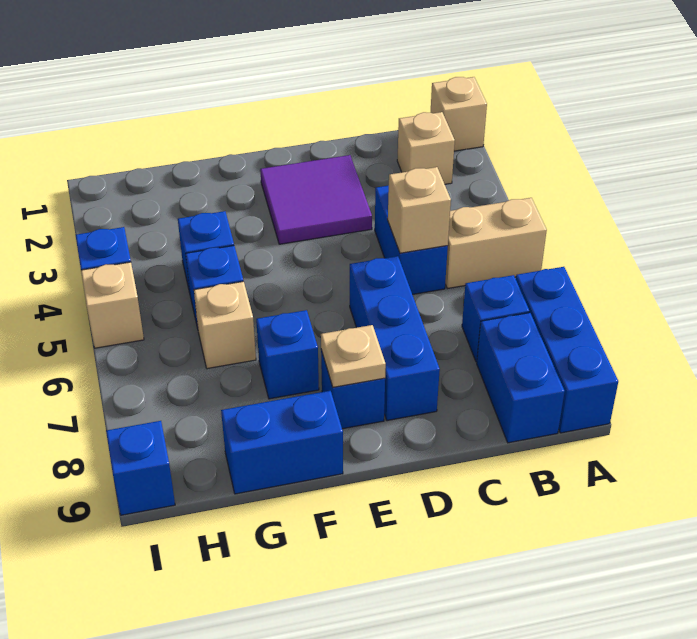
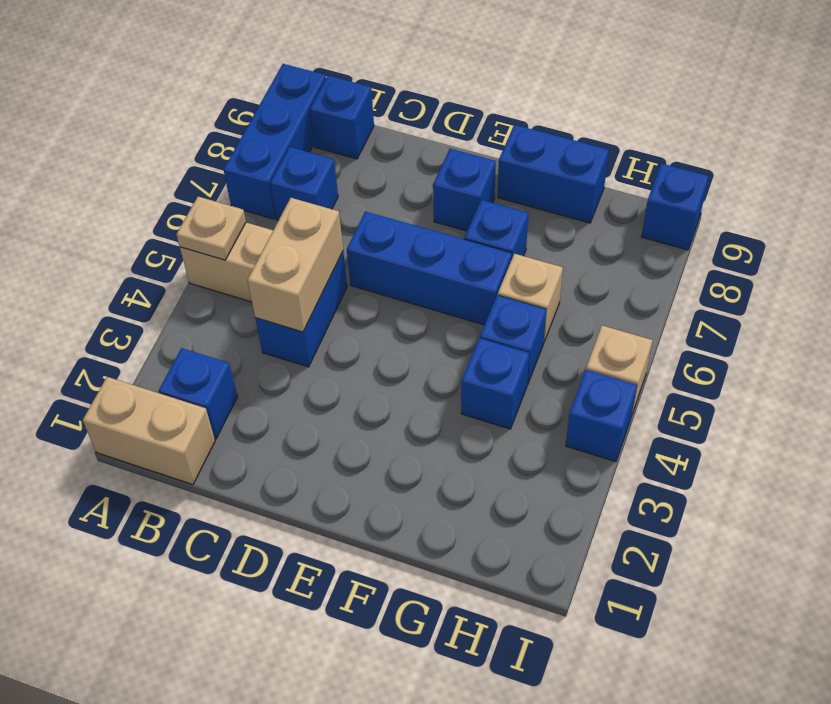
tan 1x1 brick [430,77,487,151] -> tan 1x2 brick [83,377,215,485]
tan 1x1 brick [397,112,455,184] -> blue 1x1 brick [159,348,237,439]
blue 1x2 brick [477,313,565,443] -> blue 1x1 brick [310,76,374,159]
tan 1x1 brick [388,167,451,253] -> tan 1x2 brick [247,198,343,332]
purple 2x2 tile [260,155,372,244] -> none
blue 1x3 brick [350,256,440,421] -> blue 1x3 brick turned to [347,211,512,325]
tan 1x1 plate [321,325,386,387] -> tan 1x1 plate moved to [176,197,246,260]

